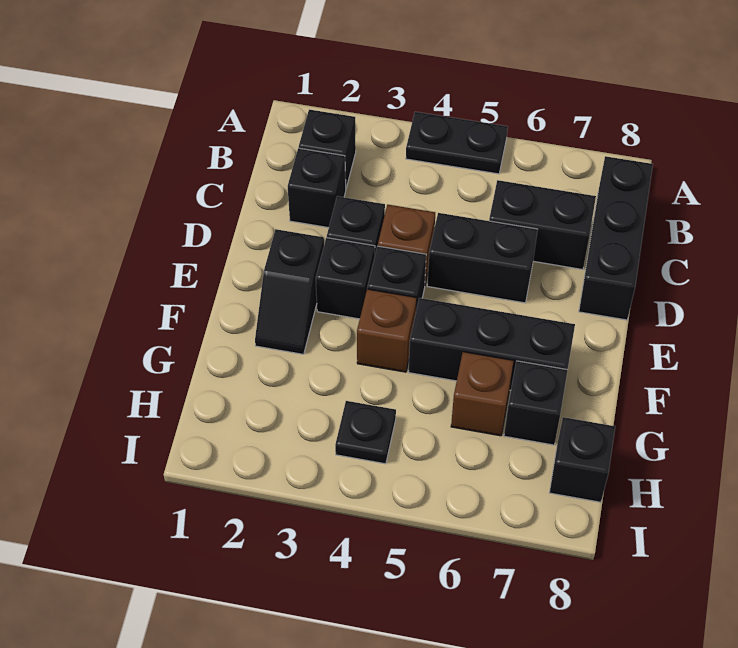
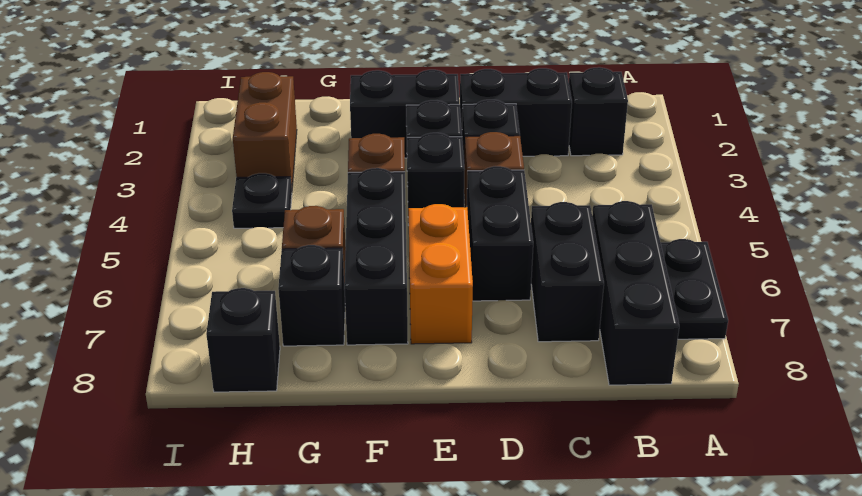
black 1x2 plate [406,112,508,174] -> black 1x2 plate moved to [661,239,728,339]
black 1x3 brick [579,156,653,320] -> black 1x3 brick turned to [592,201,679,385]
black 1x1 brick [288,148,346,228] -> black 1x2 brick [460,68,572,156]
black 1x2 slope [255,229,324,354] -> black 1x2 brick [350,70,460,158]
none -> orange 1x2 brick [409,204,473,344]
none -> brown 1x2 brick [233,72,297,189]

